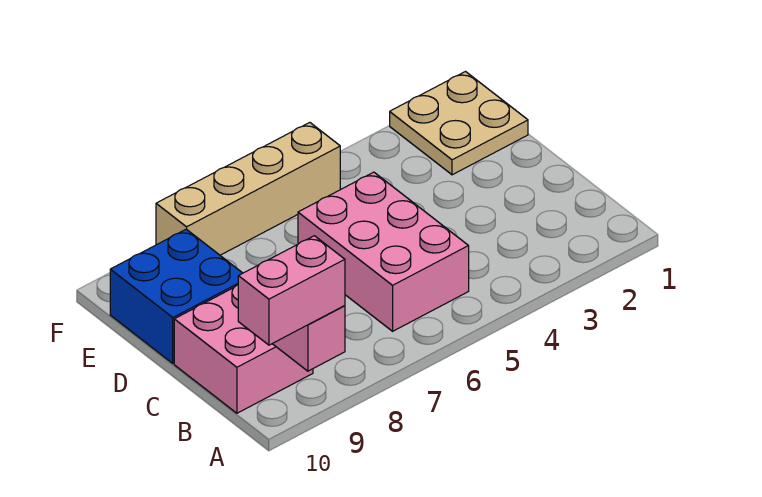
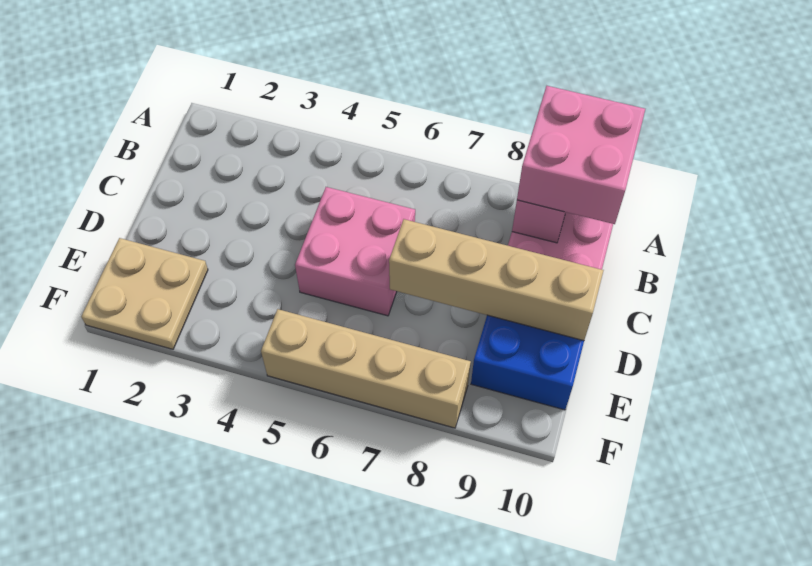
pink 1x2 brick [238,236,345,345] -> pink 2x2 brick [517,86,645,224]
pink 2x3 brick [298,172,469,331] -> pink 2x2 brick [295,187,415,316]
none -> tan 1x4 brick [389,219,604,341]

